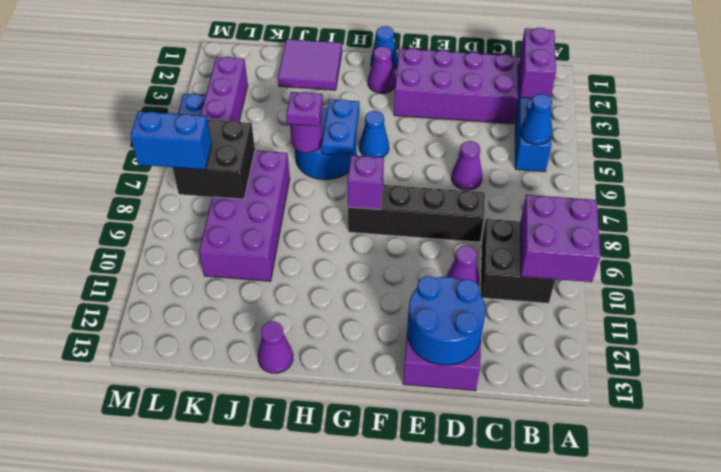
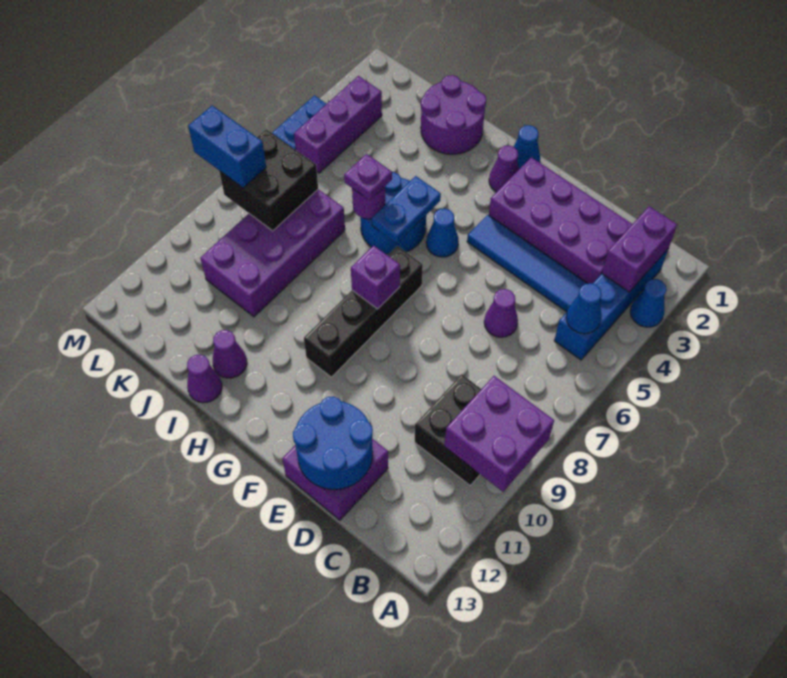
none -> blue 1x1 cone [630,279,667,327]
none -> blue 1x4 tile [467,215,588,312]
black 1x4 brick [348,185,485,242] -> black 1x4 brick turned to [304,246,423,377]
purple 1x1 cone [447,246,480,285] -> purple 1x1 cone moved to [213,330,247,378]
purple 2x2 tile [278,39,342,90] -> purple 2x2 round brick [421,75,486,154]

